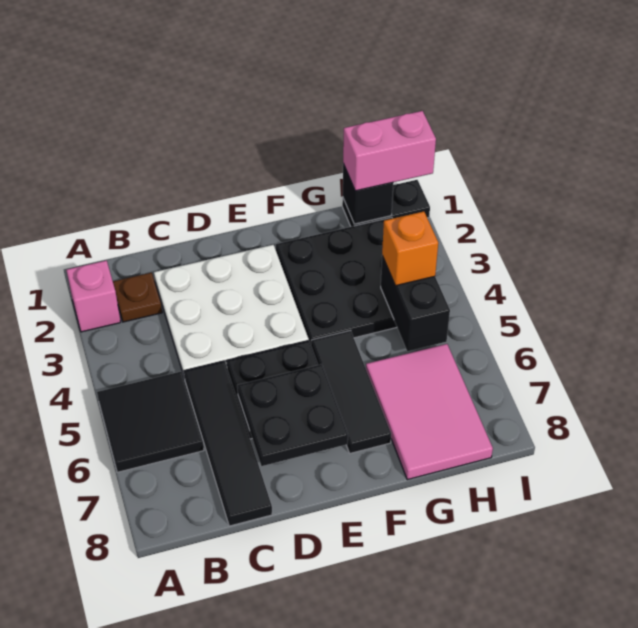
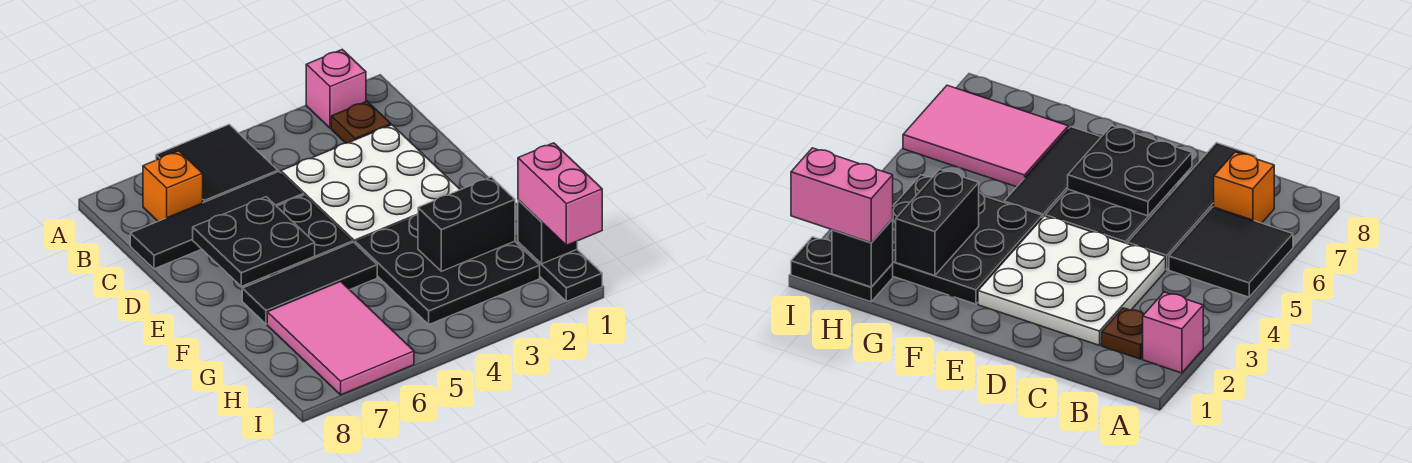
pink 2x3 tile [366,344,493,480] -> pink 2x3 tile turned to [267,282,414,395]
black 1x2 brick [381,256,450,351] -> black 1x2 brick moved to [418,177,515,271]
orange 1x1 brick [382,212,438,286] -> orange 1x1 brick moved to [143,151,203,221]

